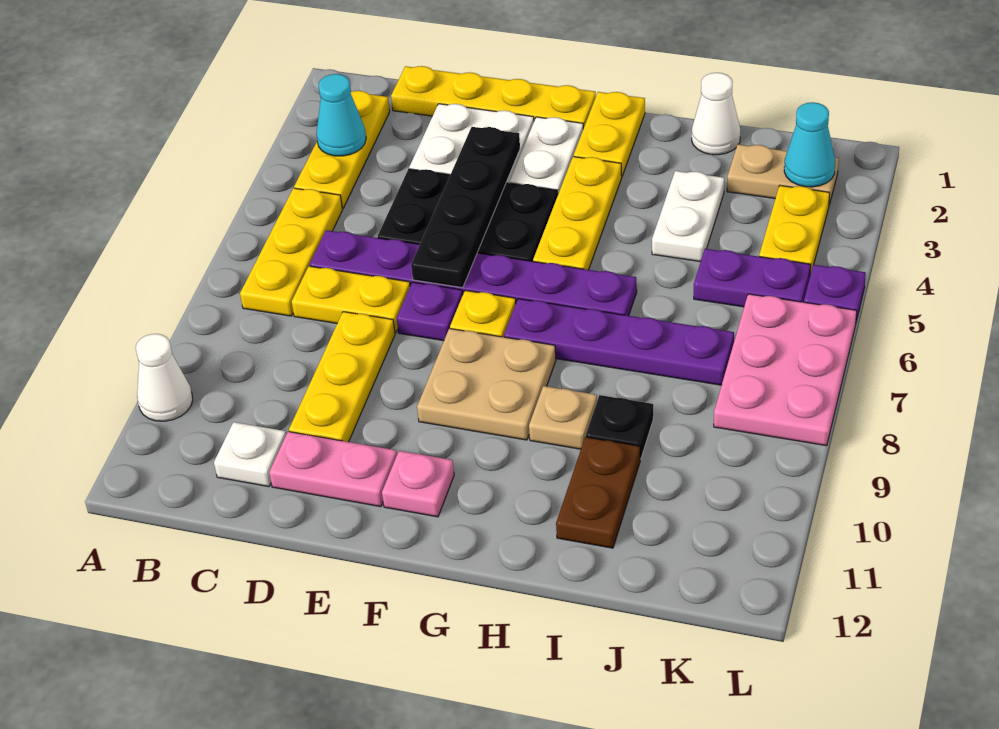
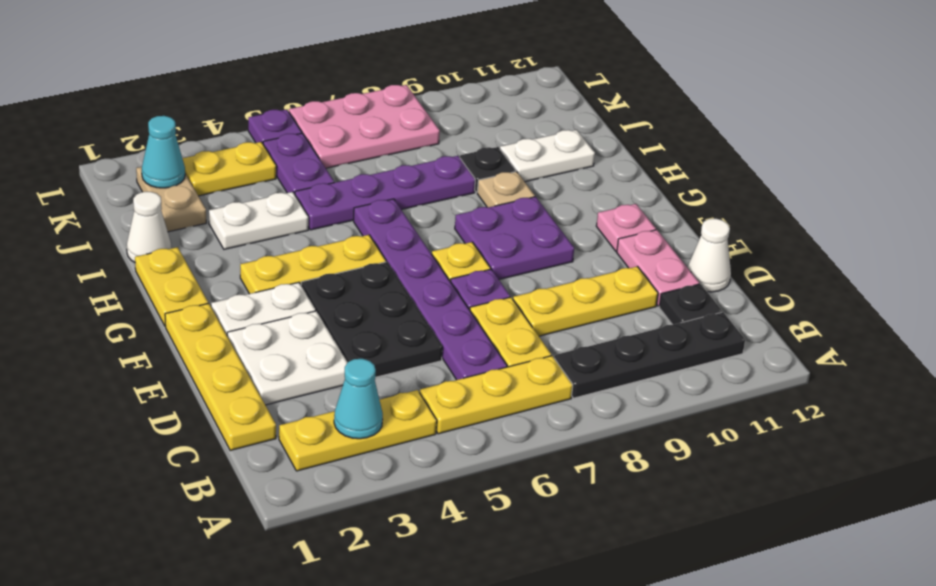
white 1x1 cone [136,334,193,421] -> white 1x1 cone moved to [687,219,731,292]
white 1x1 plate [214,422,286,487] -> black 1x1 plate [659,284,722,325]
black 1x4 plate [411,127,520,288] -> black 1x4 plate moved to [554,312,745,398]
tan 2x2 plate [417,328,556,440] -> purple 2x2 plate [455,197,574,279]
yellow 1x2 plate [574,92,645,176] -> yellow 1x2 plate turned to [135,247,208,326]
purple 1x4 plate [504,299,734,385] -> purple 1x4 plate turned to [295,156,475,230]
brown 1x2 plate [556,437,640,548] -> white 1x2 plate [500,130,595,182]

